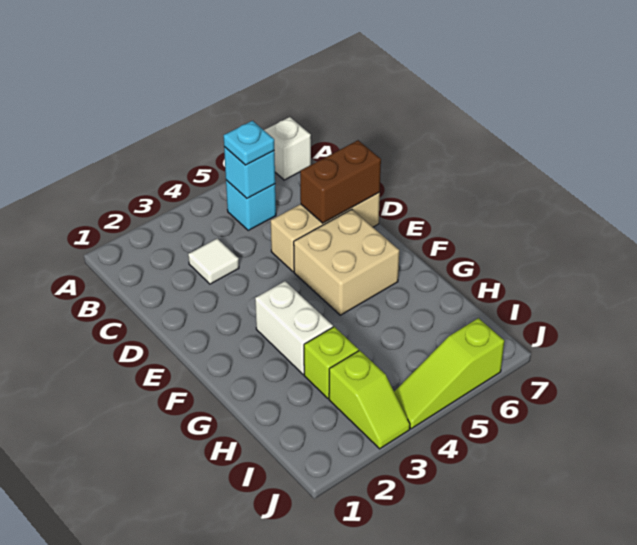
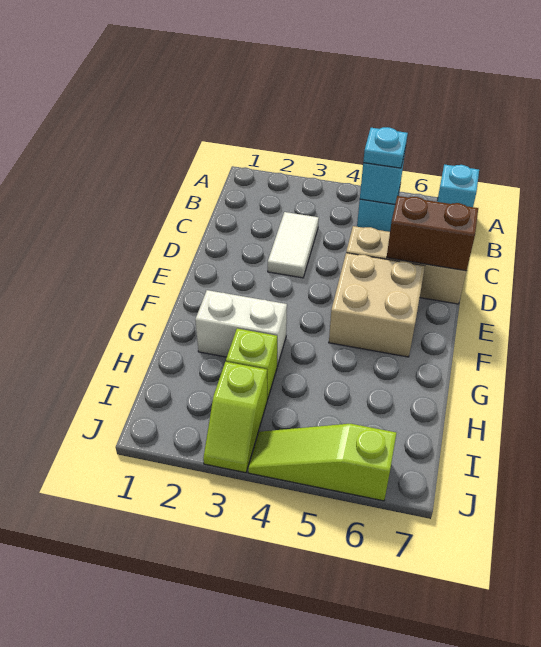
white 1x1 brick [264,117,311,180] -> cyan 1x1 brick [437,164,479,207]
white 1x1 tile [188,238,239,284] -> white 1x2 tile [268,212,319,278]
white 1x2 brick [255,281,333,375] -> white 1x2 brick turned to [195,290,287,366]

